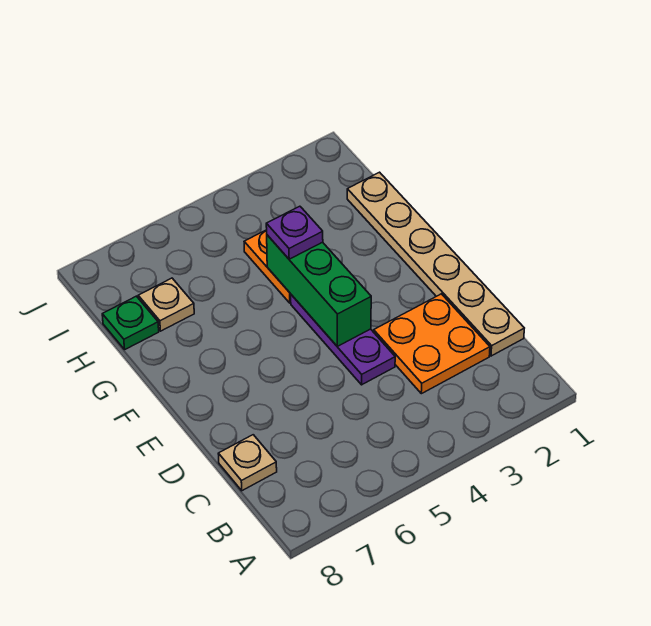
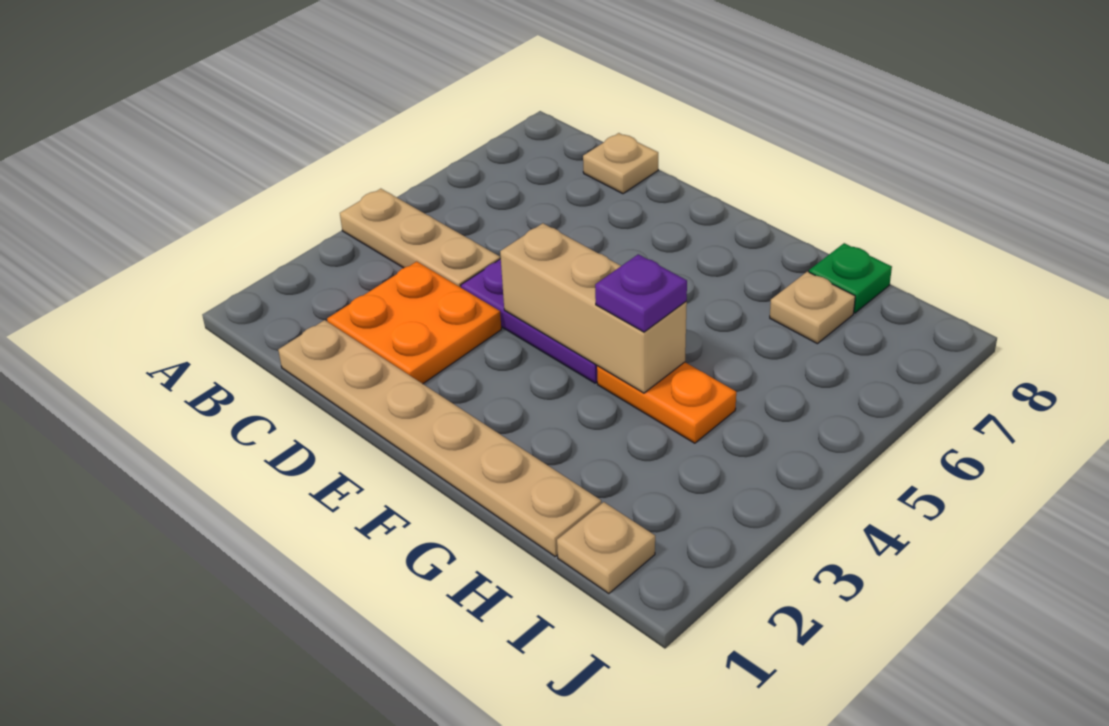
none -> tan 1x3 plate [340,189,500,287]
green 1x3 brick [267,235,371,346] -> tan 1x3 brick [500,223,687,393]
none -> tan 1x1 plate [557,502,655,594]

